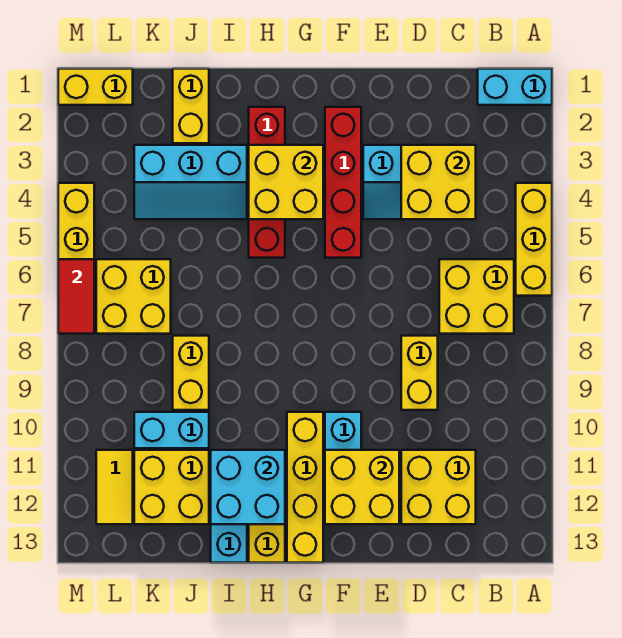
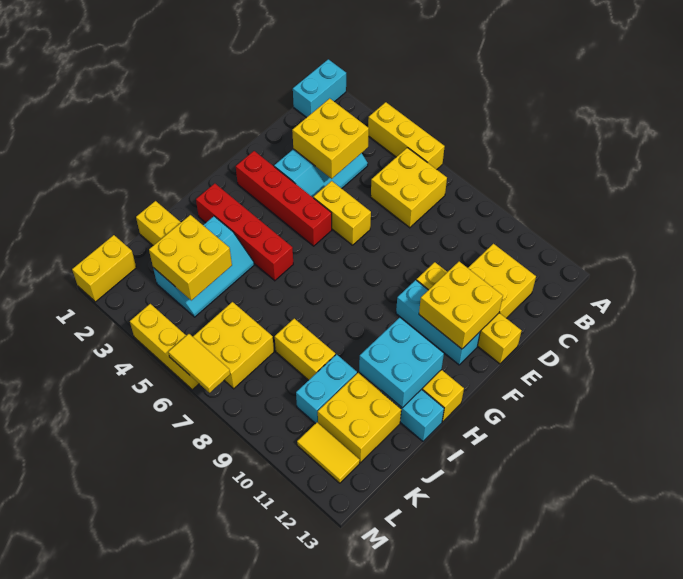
yellow 1x2 brick [401,336,438,410] -> yellow 1x2 brick moved to [313,181,371,245]
yellow 2x2 brick [249,145,323,219] -> yellow 2x2 brick moved to [149,215,232,300]
yellow 1x4 brick [287,412,323,563] -> yellow 1x4 brick moved to [417,262,522,364]
red 1x2 tile [58,259,94,334] -> yellow 1x2 tile [168,334,230,393]

